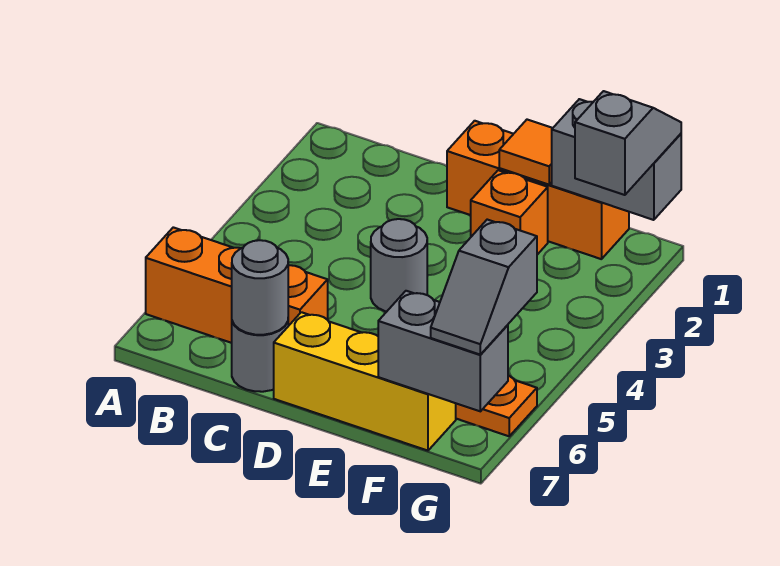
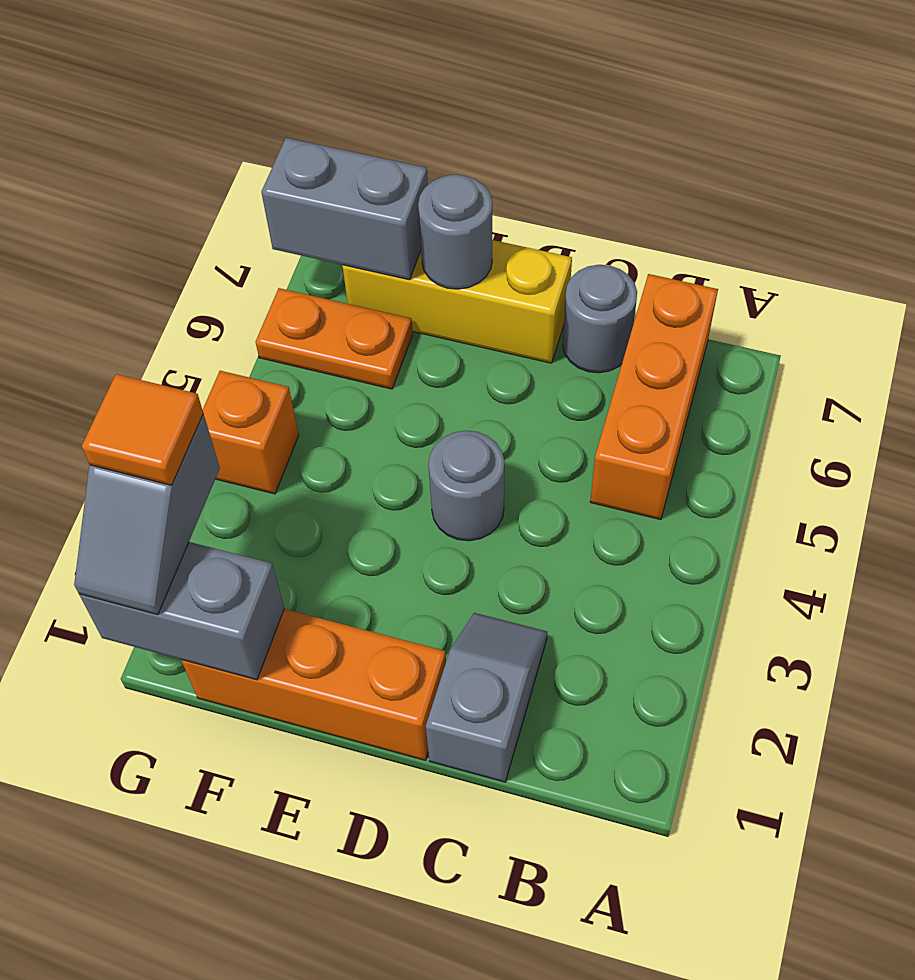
orange 1x3 brick [146,227,328,343] -> orange 1x3 brick turned to [590,274,718,520]
grey 1x1 round brick [232,240,288,335] -> grey 1x1 round brick moved to [418,174,492,289]
orange 1x1 tile [499,120,553,185] -> orange 1x1 tile moved to [82,374,203,485]
orange 1x1 brick [471,170,548,255] -> orange 1x1 brick moved to [202,371,299,494]
grey 1x2 slope [431,220,537,354] -> grey 1x2 slope moved to [426,613,547,782]

